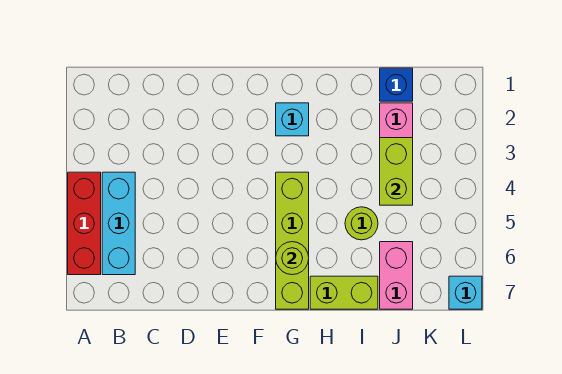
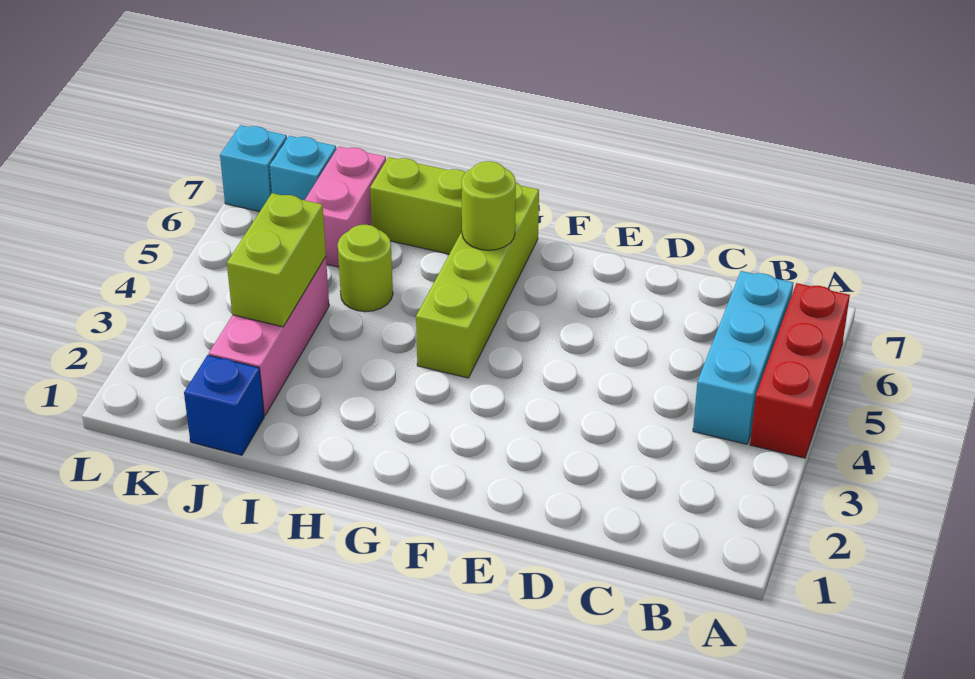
cyan 1x1 brick [276,103,309,136] -> cyan 1x1 brick moved to [269,136,336,200]

